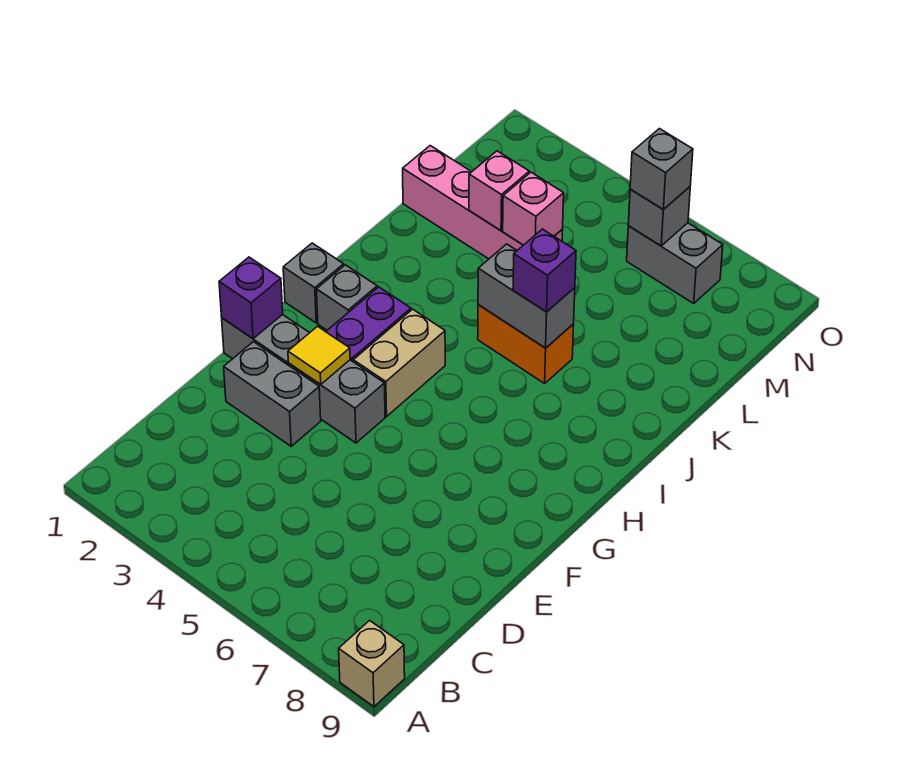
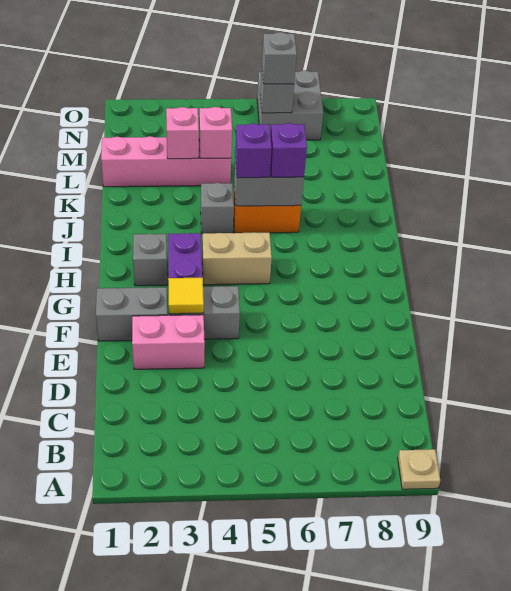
tan 1x1 brick [339,621,405,707] -> tan 1x1 plate [398,449,440,489]
grey 1x2 brick [224,342,321,446] -> pink 1x2 brick [132,315,205,369]
purple 1x1 brick [219,257,283,338] -> purple 1x1 brick moved to [235,123,272,178]
tan 1x2 brick [353,309,445,416] -> tan 1x2 brick turned to [202,232,272,285]
grey 1x1 brick [283,243,344,323] -> grey 1x1 brick moved to [201,183,234,234]
grey 1x2 brick [627,223,723,303] -> grey 2x2 brick [257,70,323,140]

